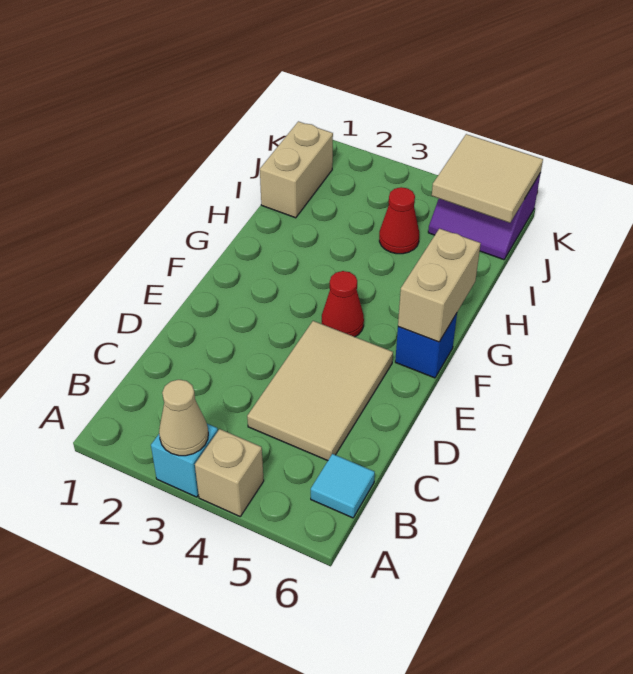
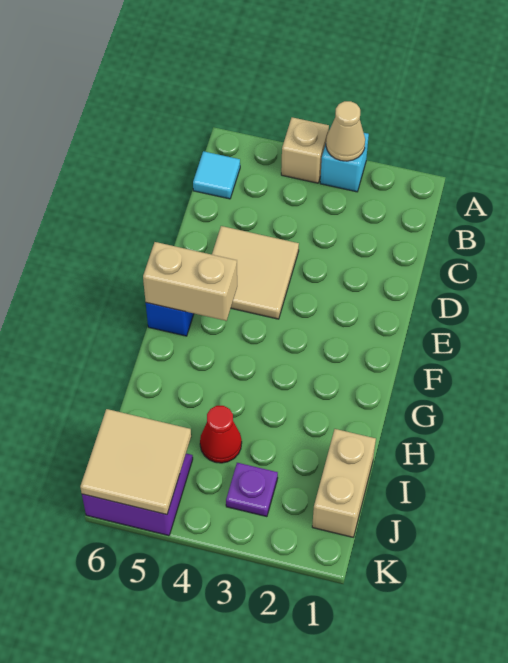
tan 2x3 tile [247,321,393,461] -> tan 2x2 tile [212,226,299,319]
red 1x1 cone [322,271,364,337] -> none
tan 1x2 brick [398,229,481,342] -> tan 1x2 brick turned to [143,242,237,321]
none -> purple 1x1 plate [226,463,278,517]

